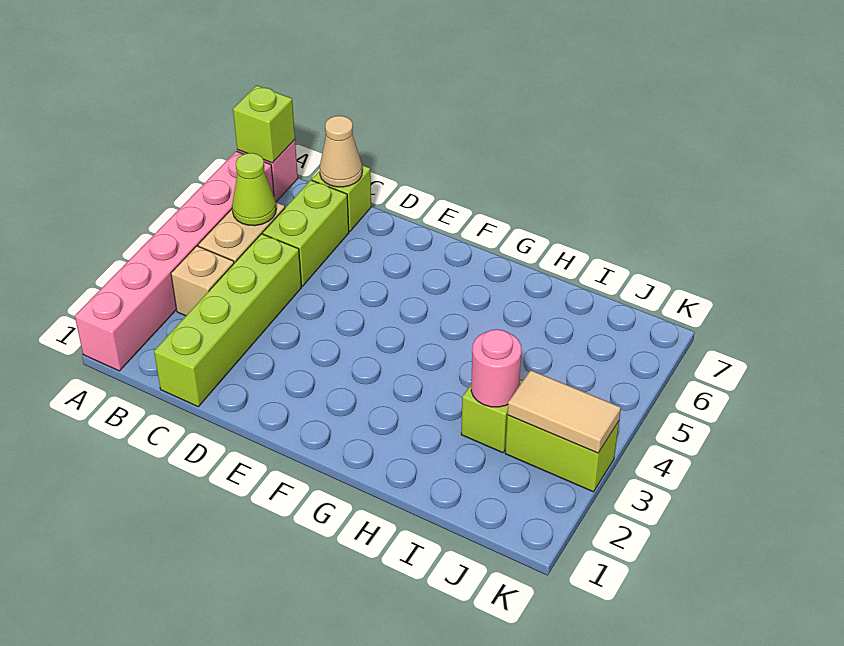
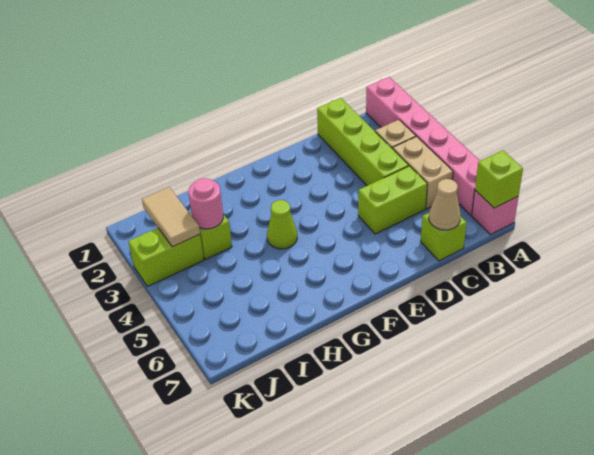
lime 1x1 cone [232,153,276,226] -> lime 1x1 cone moved to [267,200,297,249]
lime 1x2 brick [263,180,349,286] -> lime 1x2 brick turned to [358,166,427,234]
tan 1x2 tile [507,370,621,453] -> tan 1x2 tile turned to [142,187,200,247]

